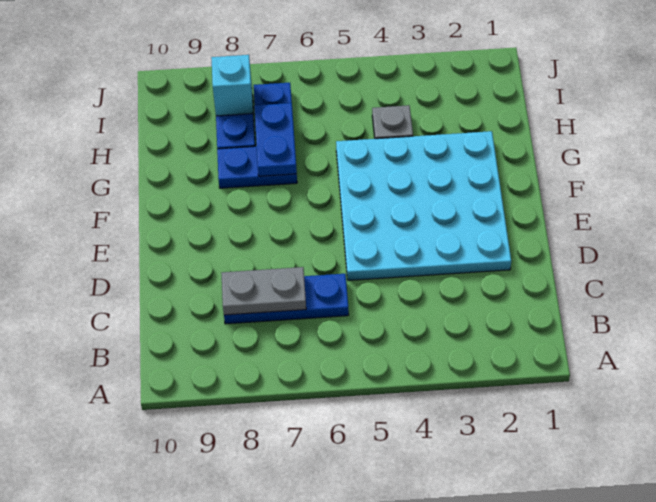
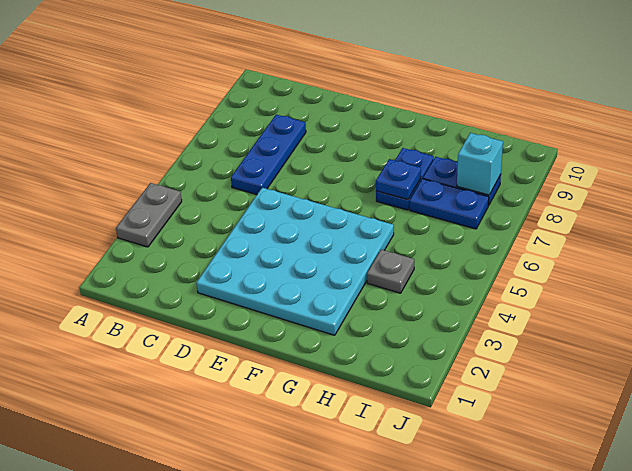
grey 1x2 plate [221,267,306,315] -> grey 1x2 plate moved to [116,183,182,247]
blue 1x2 plate [254,103,297,176] -> blue 1x1 plate [376,159,421,200]

